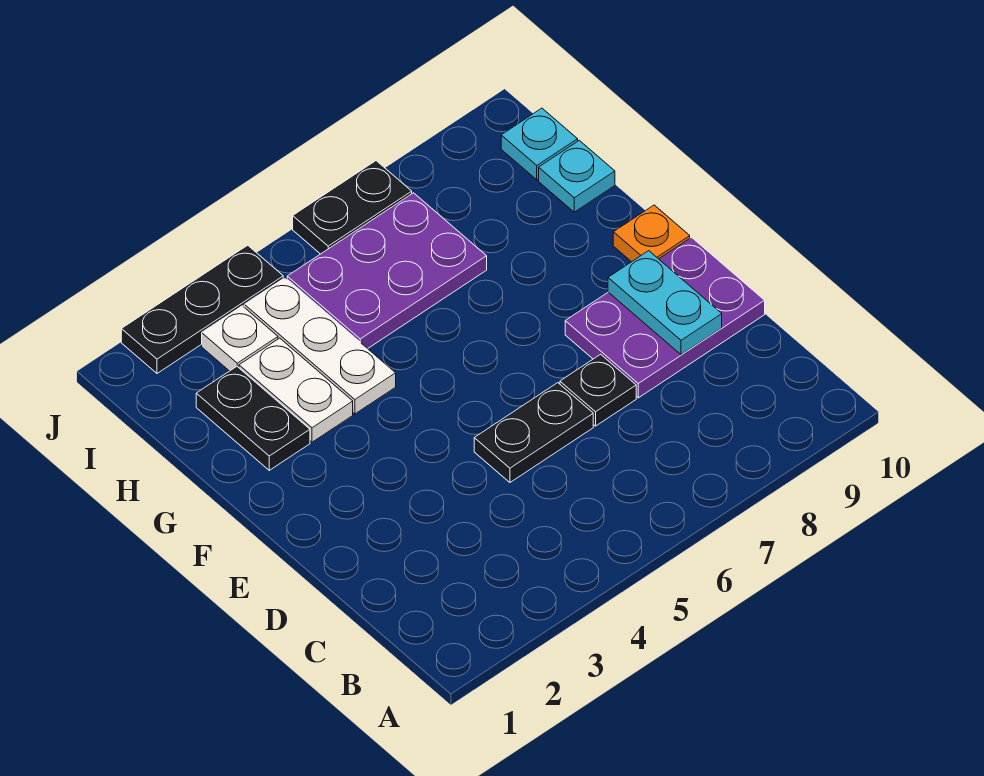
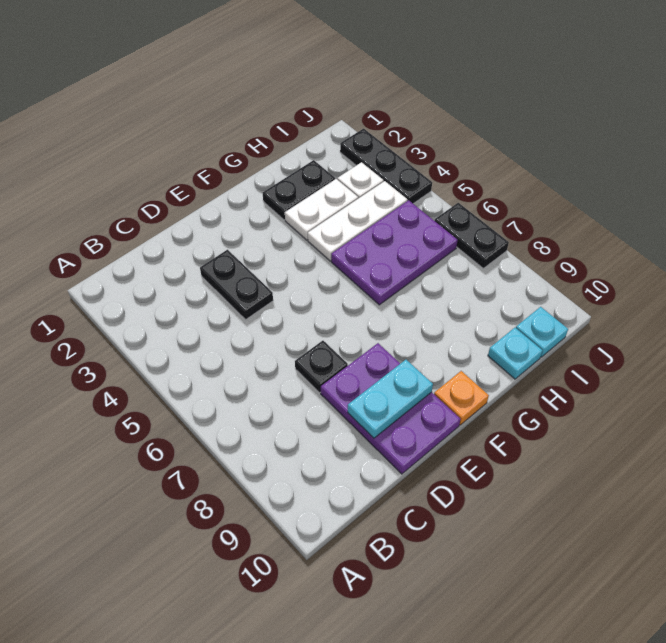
black 1x2 plate [474,383,593,482] -> black 1x2 plate moved to [200,250,273,319]
purple 2x3 plate [287,193,487,349] -> purple 2x3 plate turned to [331,200,458,305]

